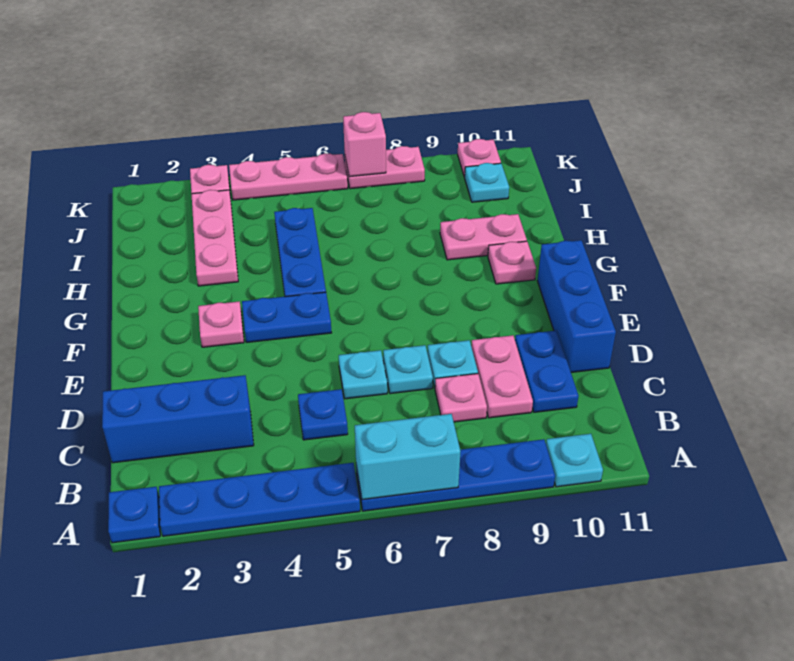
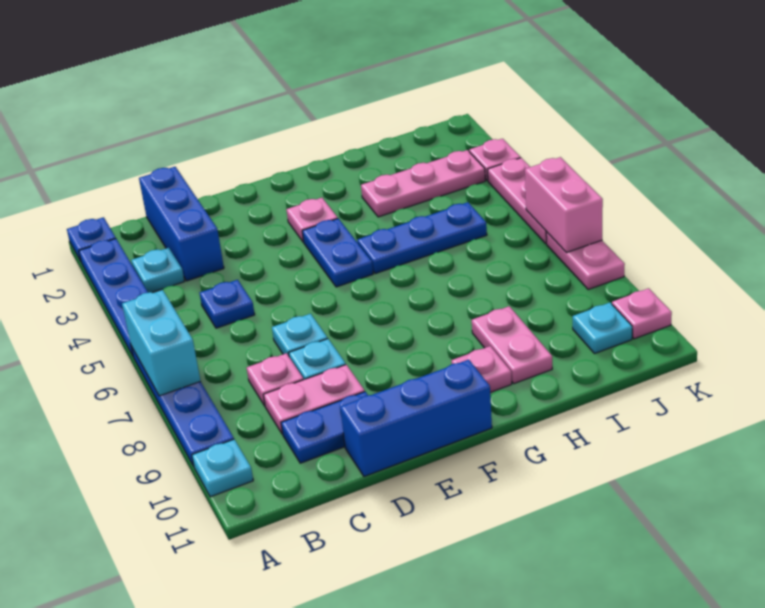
cyan 1x1 plate [339,350,387,399] -> cyan 1x1 plate moved to [131,248,185,293]
pink 1x1 brick [343,112,386,177] -> pink 1x2 brick [525,157,603,253]

